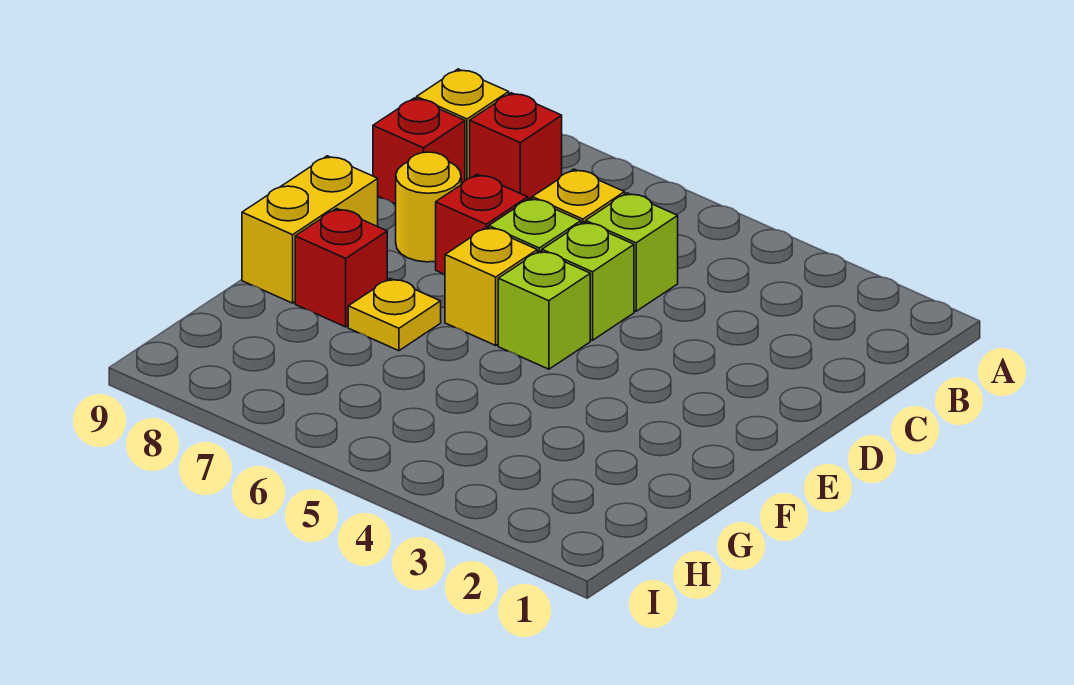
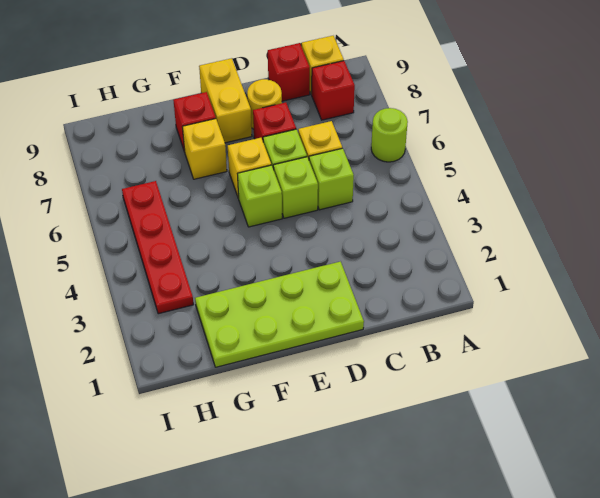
none -> lime 1x1 round brick [371,108,408,162]
none -> lime 2x4 plate [195,262,364,367]
yellow 1x2 brick [242,156,378,303] -> yellow 1x2 brick turned to [199,58,252,143]
yellow 1x1 plate [348,279,441,351] -> yellow 1x1 brick [183,119,227,179]
none -> red 1x4 plate [122,181,194,314]

